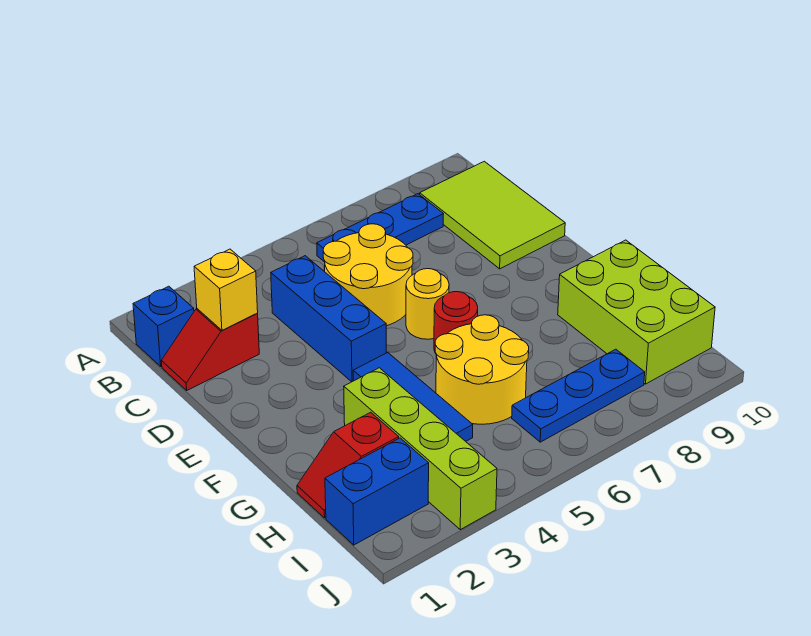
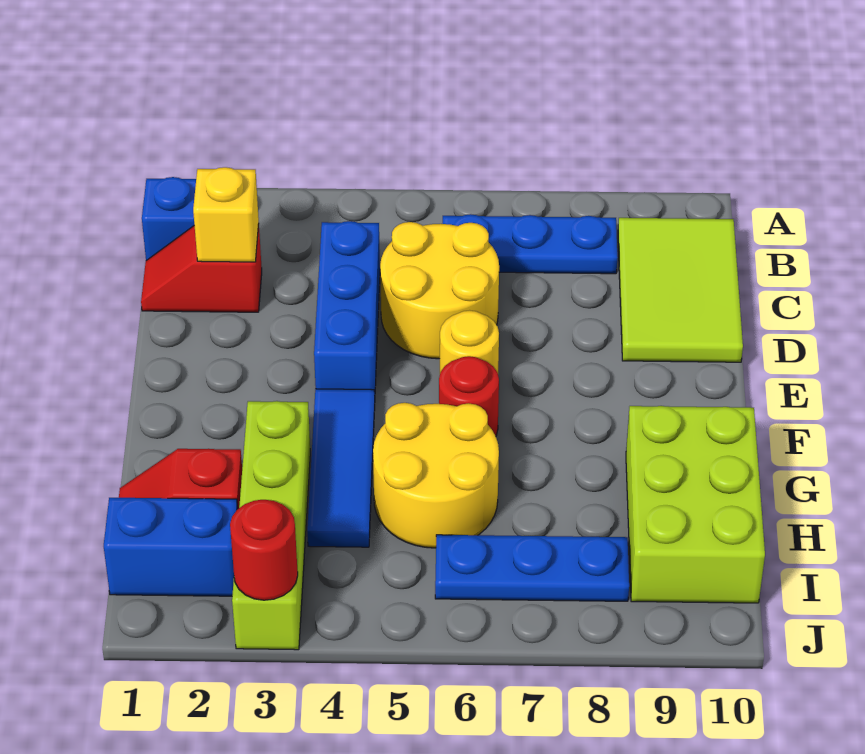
none -> red 1x1 round brick [230,500,298,600]

